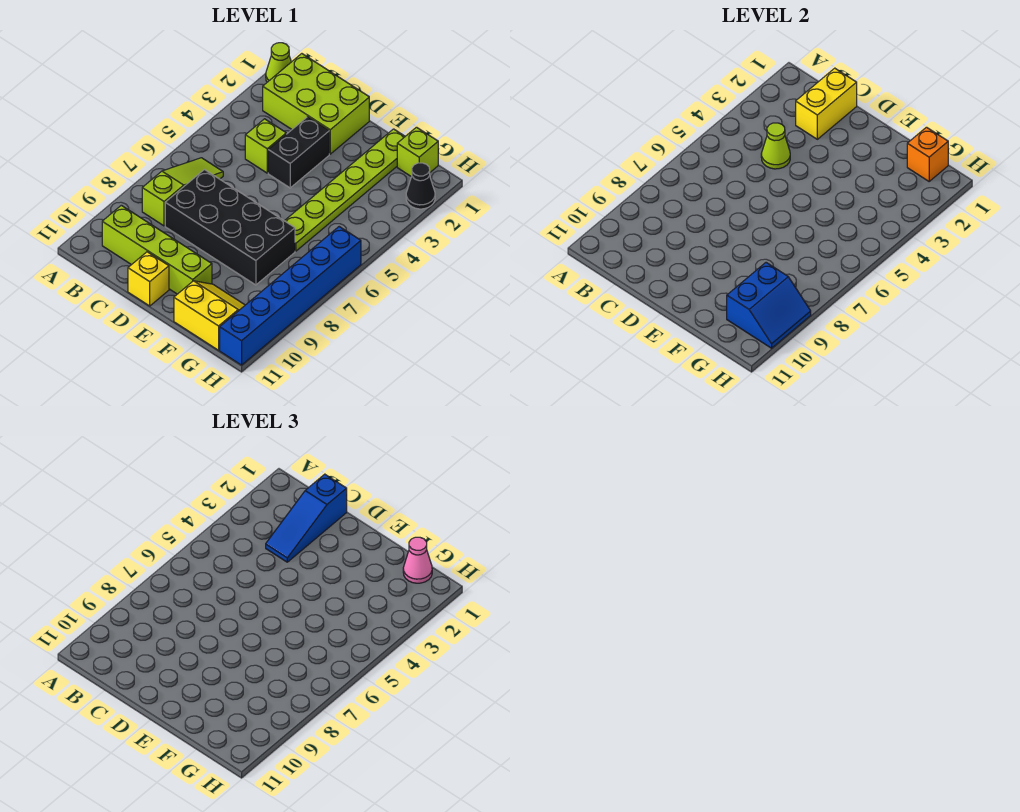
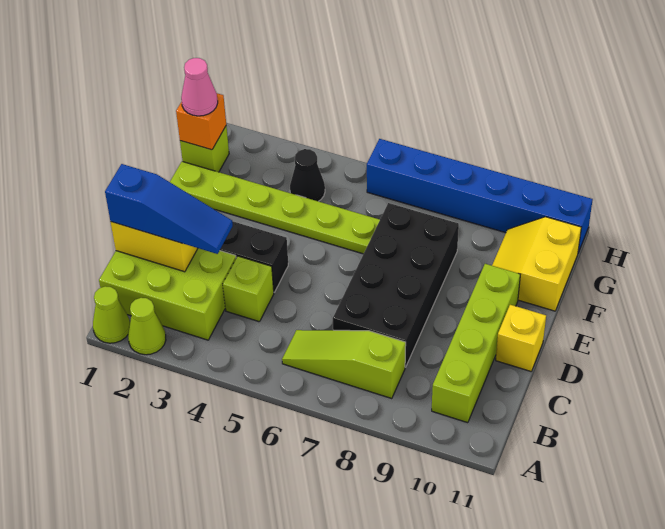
lime 2x3 brick [263,54,369,154] -> lime 2x3 brick turned to [99,248,236,340]
lime 1x1 cone [761,123,790,169] -> lime 1x1 cone moved to [128,298,166,355]
blue 2x2 slope [727,263,811,348] -> none
black 1x1 cone [406,163,435,209] -> black 1x1 cone moved to [290,149,325,201]

